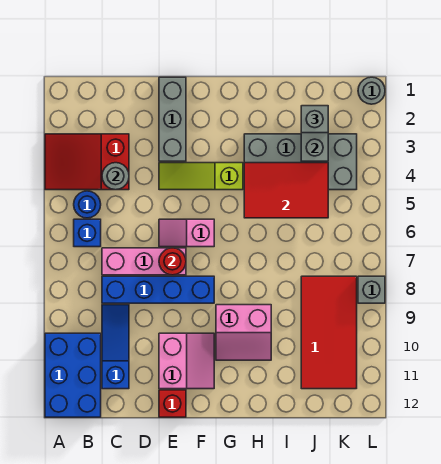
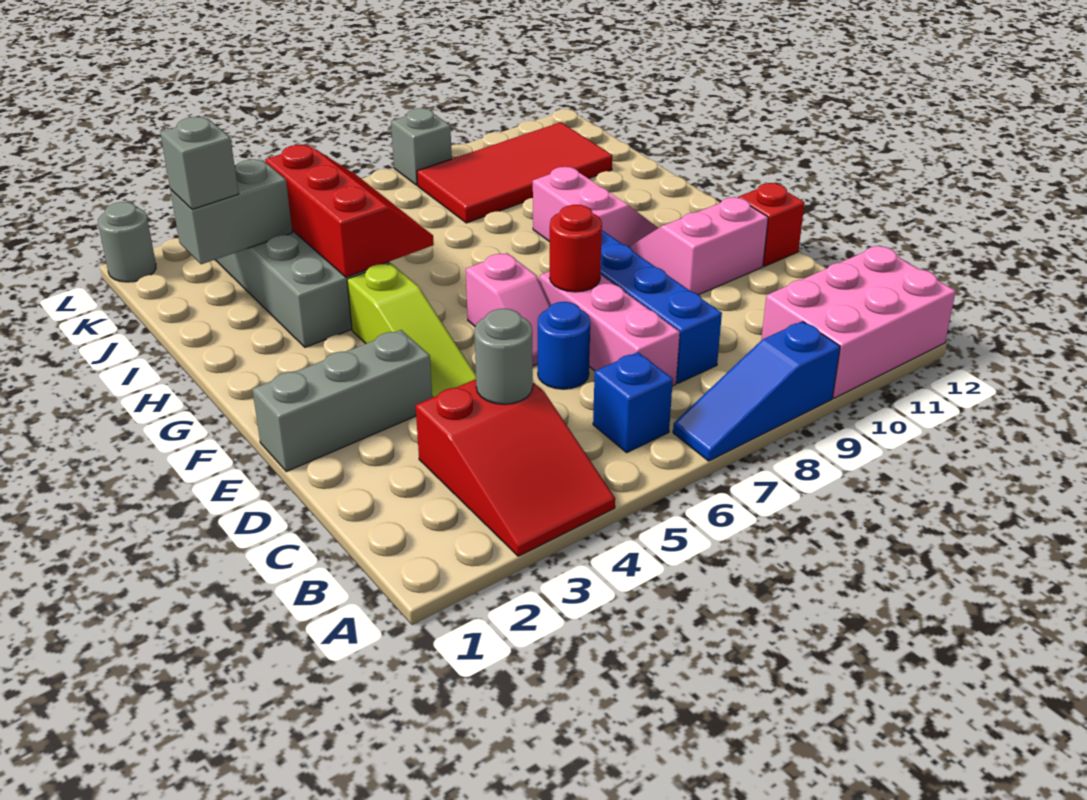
blue 2x3 brick [45,333,101,417] -> pink 2x3 brick [761,246,956,398]
blue 1x1 round brick [74,191,101,218] -> blue 1x1 round brick moved to [538,302,590,389]
blue 1x3 slope [102,305,129,389] -> blue 1x3 slope moved to [673,321,840,461]
red 2x3 tile [244,163,328,218] -> red 2x3 slope [265,145,434,277]

